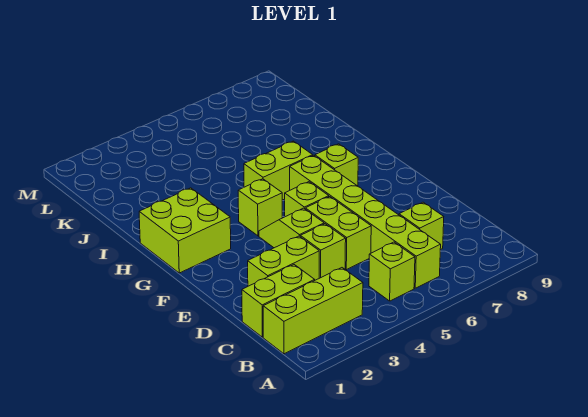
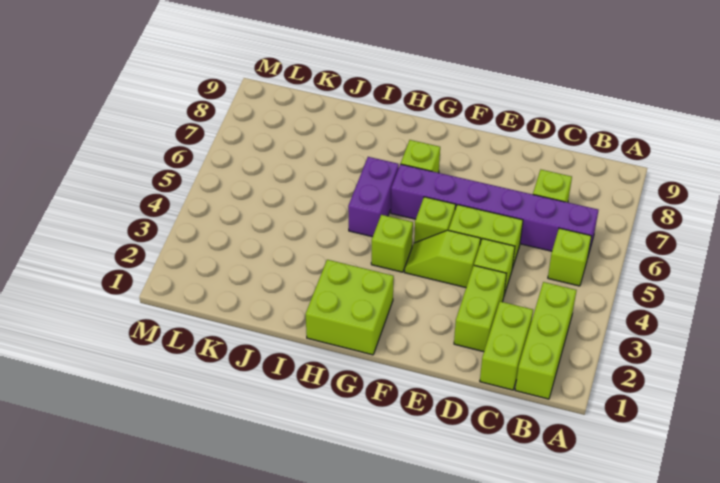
lime 1x6 brick [290,155,441,288] -> purple 1x6 brick [391,164,598,255]
lime 1x2 brick [244,141,313,200] -> purple 1x2 brick [348,157,399,237]

